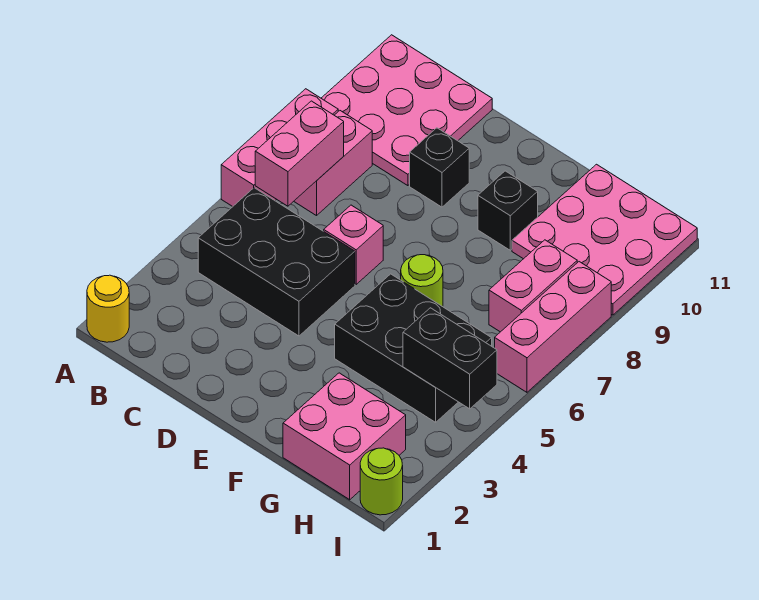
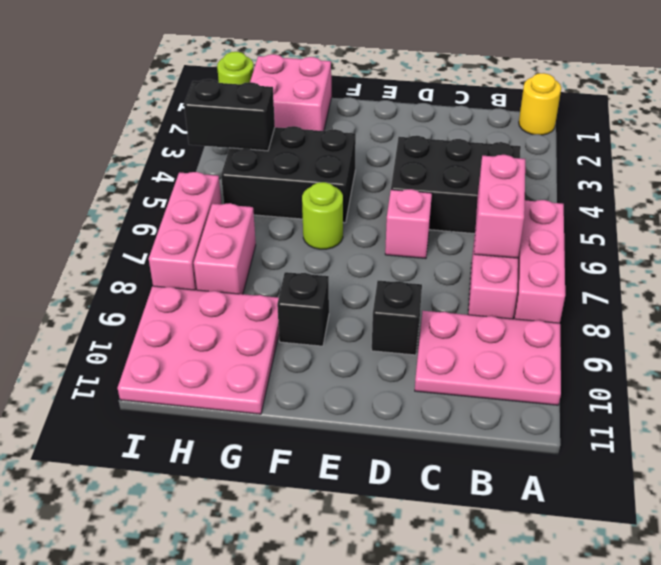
pink 3x3 plate [321,35,492,186] -> pink 2x3 plate [415,311,561,405]

